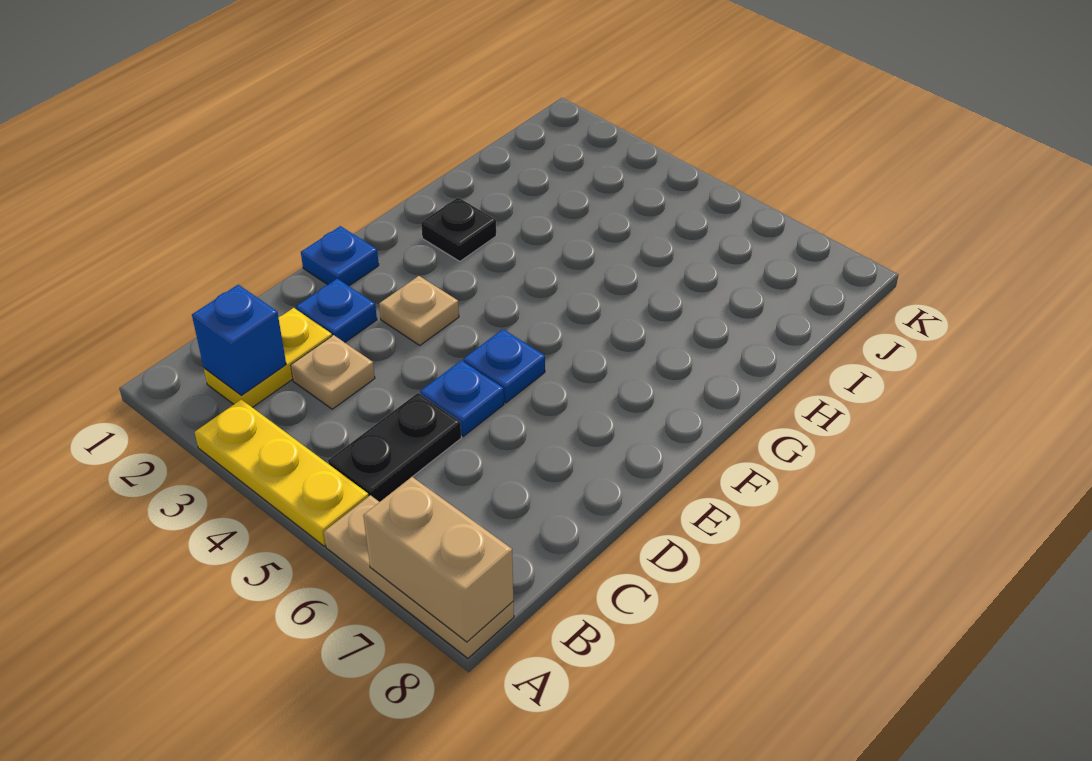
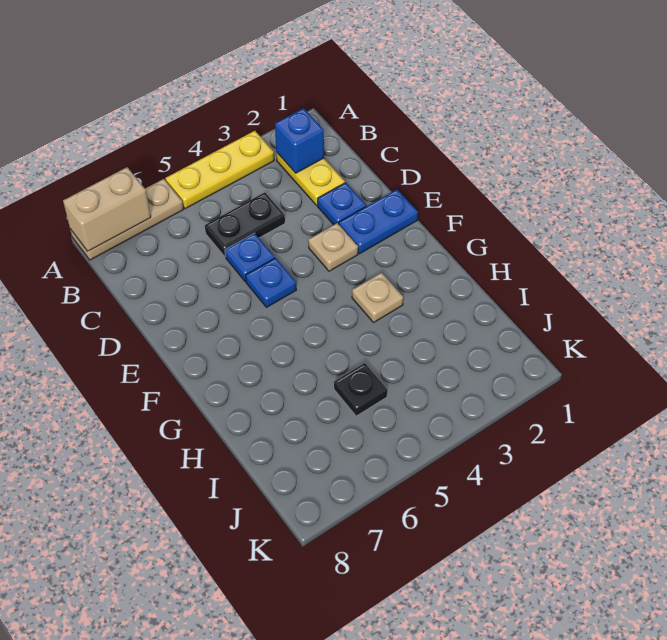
black 1x2 plate [328,393,461,502] -> black 1x2 plate turned to [205,192,285,257]
tan 1x1 plate [291,335,375,409] -> tan 1x1 plate moved to [352,273,403,323]
blue 1x1 plate [301,226,379,286] -> blue 1x2 plate [339,190,418,254]
black 1x1 plate [421,198,496,261] -> black 1x1 plate moved to [334,363,387,416]

